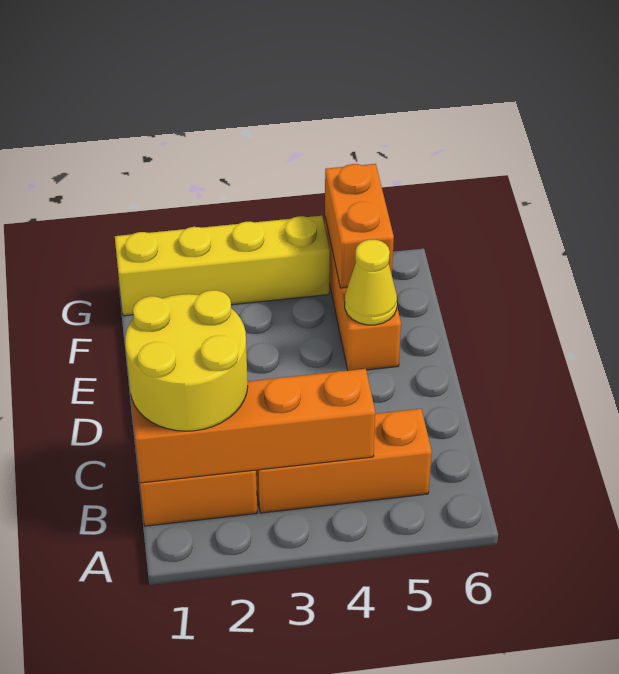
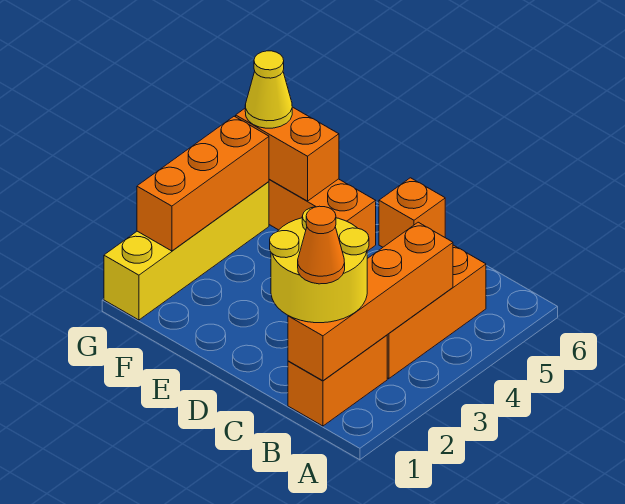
none -> orange 1x1 cone [298,206,345,284]
none -> orange 1x1 brick [379,178,445,247]
yellow 1x1 cone [345,240,397,325] -> yellow 1x1 cone moved to [245,51,292,128]
none -> orange 1x3 brick [137,116,269,251]

